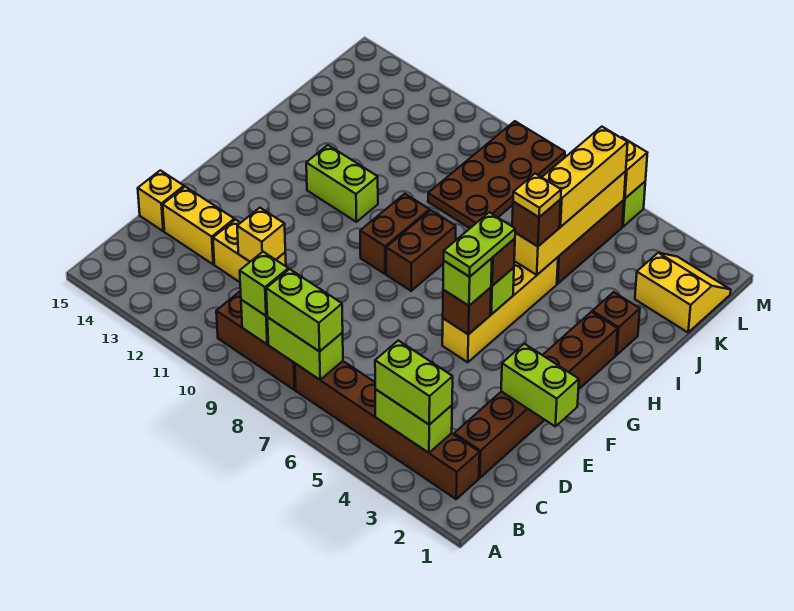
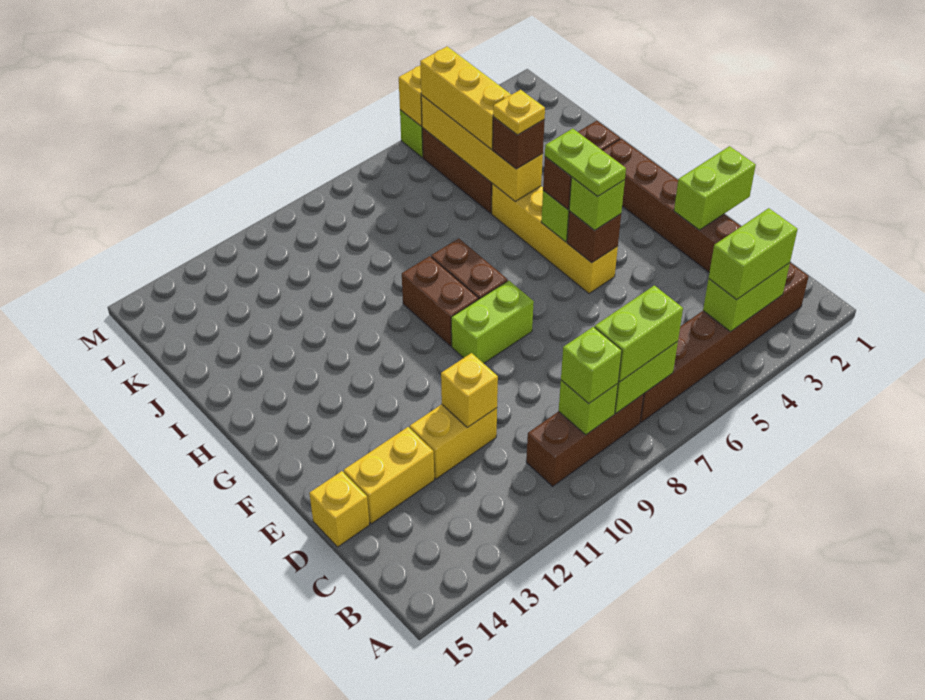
lime 1x2 brick [306,145,378,222] -> lime 1x2 brick moved to [451,281,534,363]
brown 2x4 plate [428,121,565,228] -> none
yellow 2x2 slope [635,253,731,332] -> none

